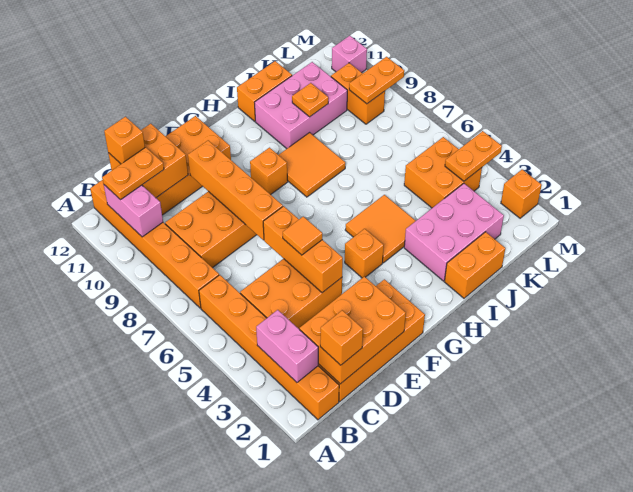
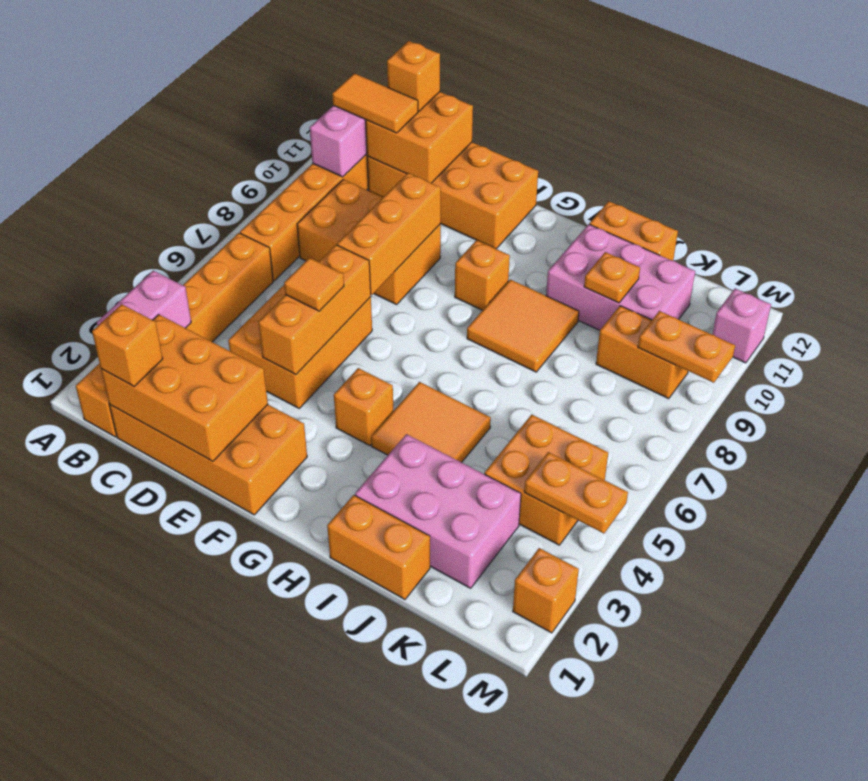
orange 1x2 plate [102,147,164,200] -> orange 1x2 tile [332,73,418,133]
orange 2x3 brick [240,259,342,330] -> orange 2x3 brick turned to [228,285,372,408]
orange 1x4 brick [188,140,283,240] -> orange 1x3 brick [337,173,441,295]
orange 1x2 brick [331,63,385,124] -> orange 1x2 brick turned to [596,306,688,399]

